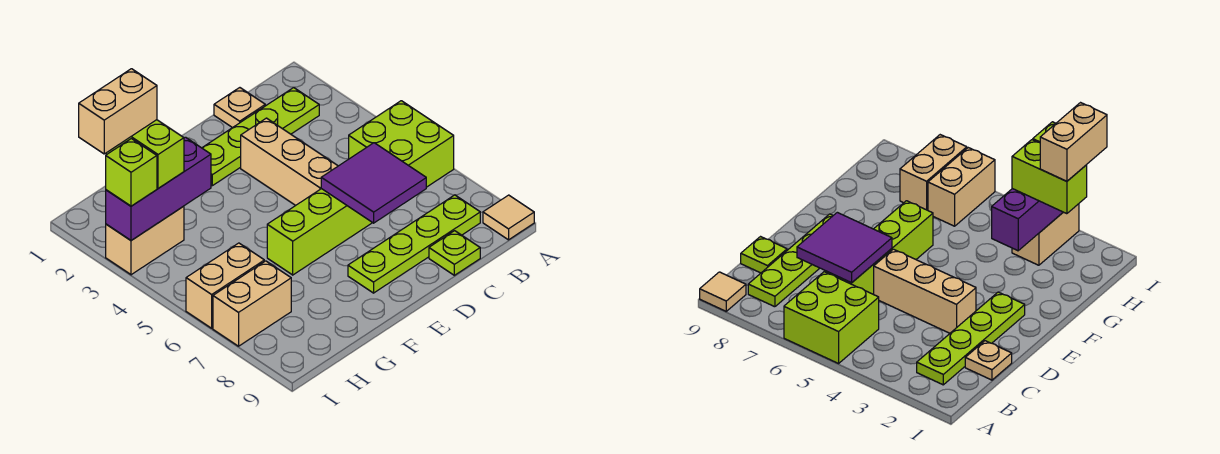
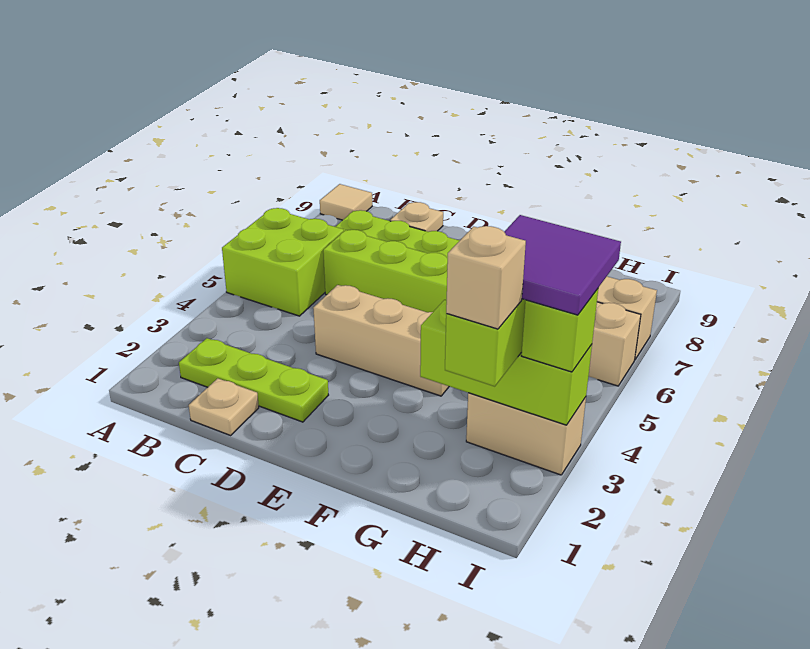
lime 1x4 plate [202,88,319,186] -> lime 1x3 plate [179,338,328,422]
purple 2x2 tile [321,143,426,223] -> purple 2x2 tile moved to [504,215,621,315]
lime 1x1 plate [429,231,480,275] -> tan 1x1 plate [390,202,443,232]
tan 1x3 brick [241,118,338,205] -> tan 1x3 brick turned to [313,285,449,396]
purple 1x3 brick [106,137,211,240] -> lime 1x3 brick [420,300,592,425]
tan 1x2 brick [79,69,157,154] -> tan 1x1 brick [446,226,526,329]

